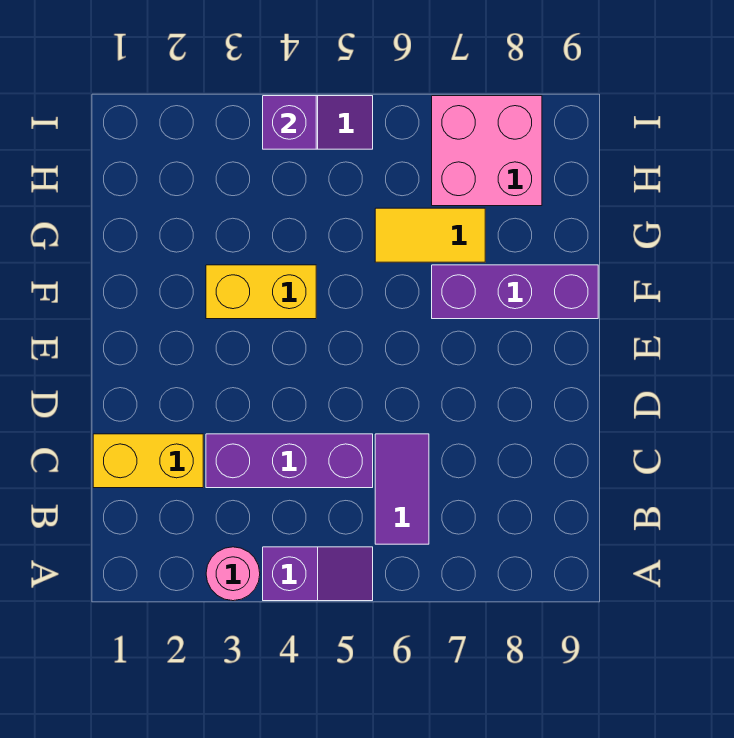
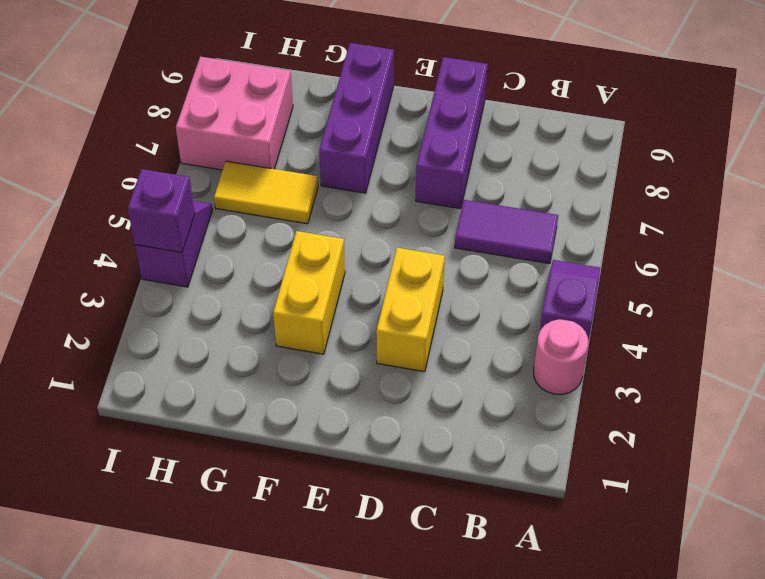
yellow 1x2 brick [93,434,203,488] -> yellow 1x2 brick moved to [376,248,445,372]
purple 1x3 brick [206,434,373,488] -> purple 1x3 brick moved to [416,57,488,209]
yellow 1x2 tile [375,208,485,262] -> yellow 1x2 tile turned to [214,161,318,224]

